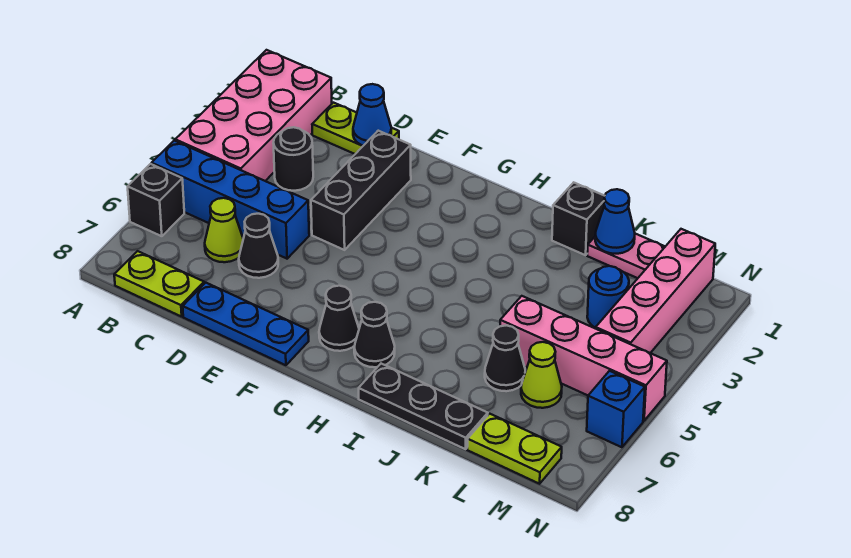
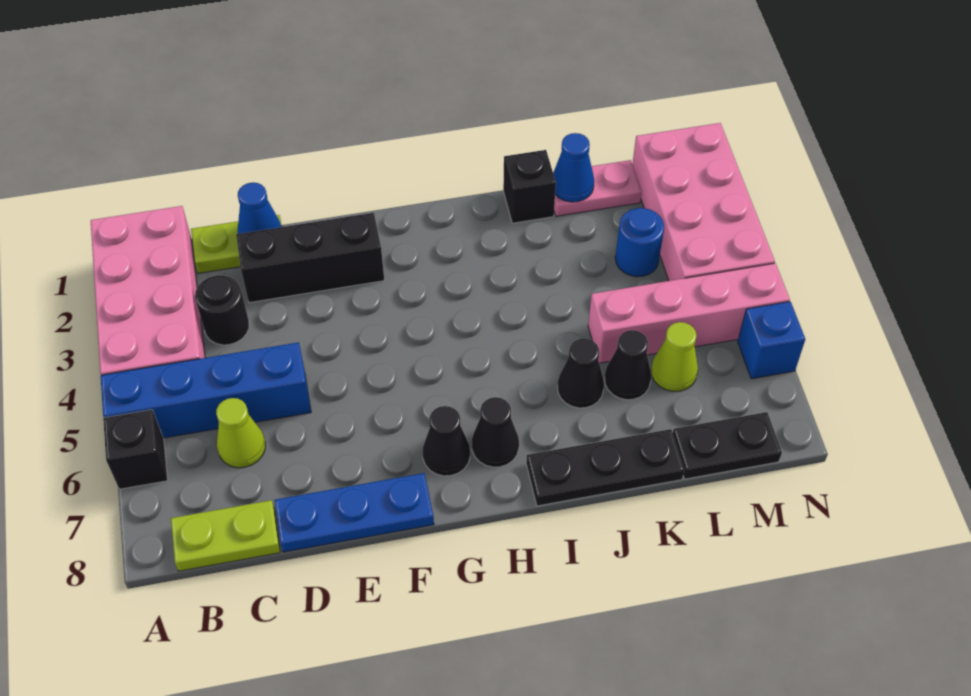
black 1x1 cone [239,214,278,278] -> black 1x1 cone moved to [557,338,604,408]
black 1x3 brick [311,131,411,250] -> black 1x3 brick turned to [236,213,384,303]
lime 1x2 plate [467,414,562,484] -> black 1x2 plate [673,412,782,479]
pink 1x4 brick [596,229,715,353] -> pink 2x4 brick [632,123,775,281]

